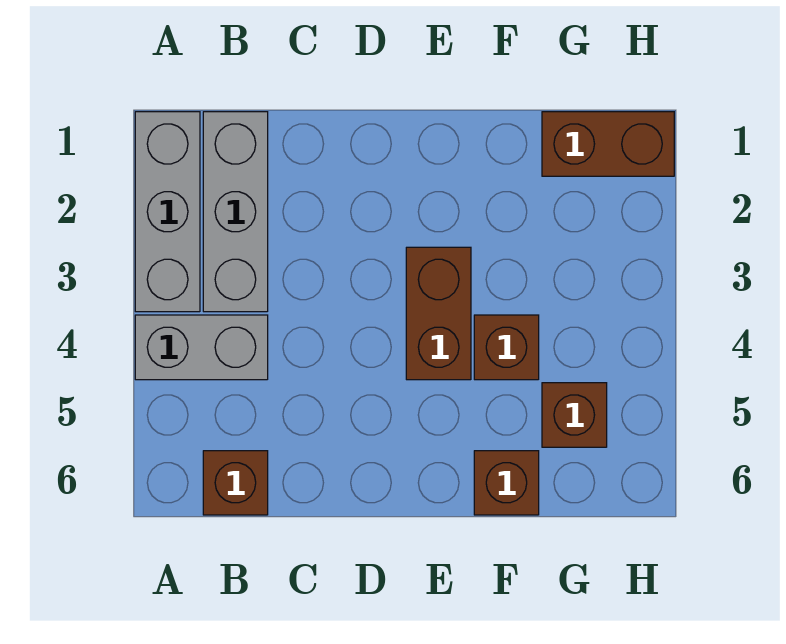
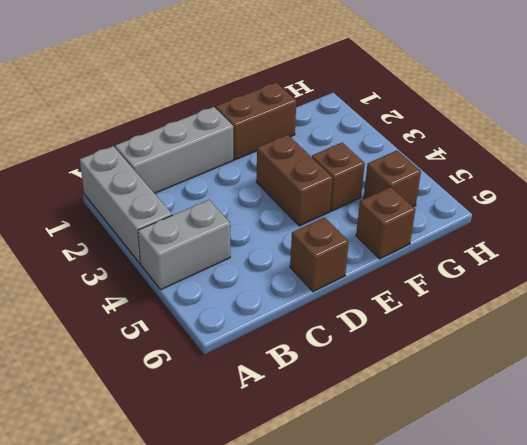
grey 1x3 brick [203,112,268,312] -> grey 1x3 brick turned to [115,107,233,193]
brown 1x1 brick [203,451,268,515] -> brown 1x1 brick moved to [290,217,349,292]
brown 1x2 brick [542,112,674,176] -> brown 1x2 brick moved to [216,83,297,160]

